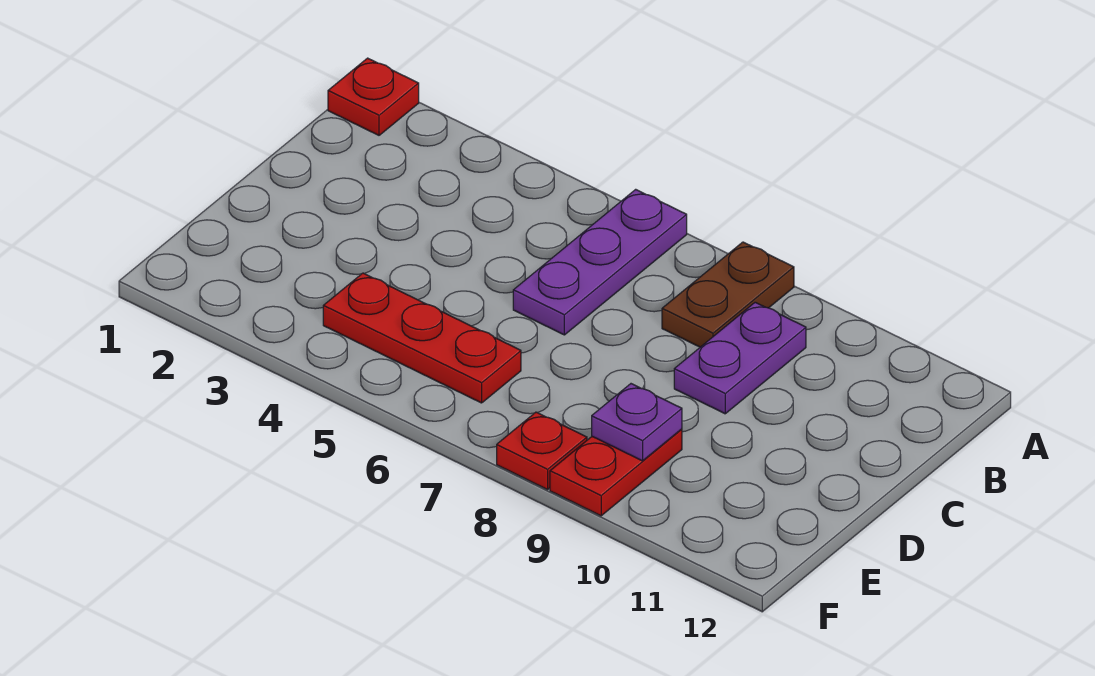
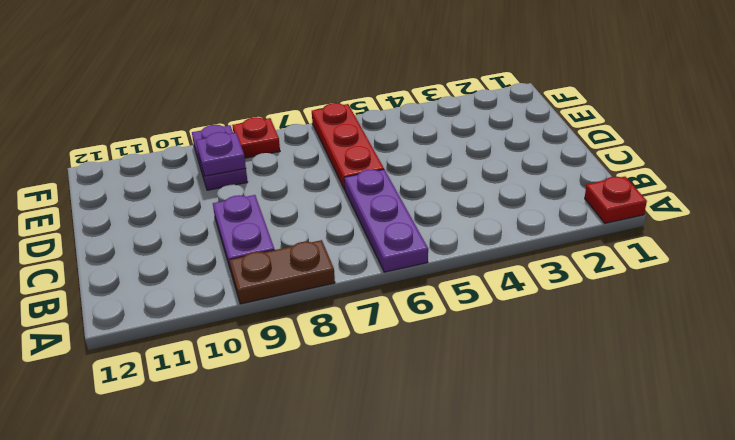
brown 1x2 plate [662,242,794,347] -> brown 1x2 plate turned to [229,240,335,304]
red 1x3 plate [323,273,521,403] -> red 1x3 plate turned to [312,103,384,190]
red 1x2 plate [550,429,682,516] -> purple 1x2 plate [192,125,248,190]

